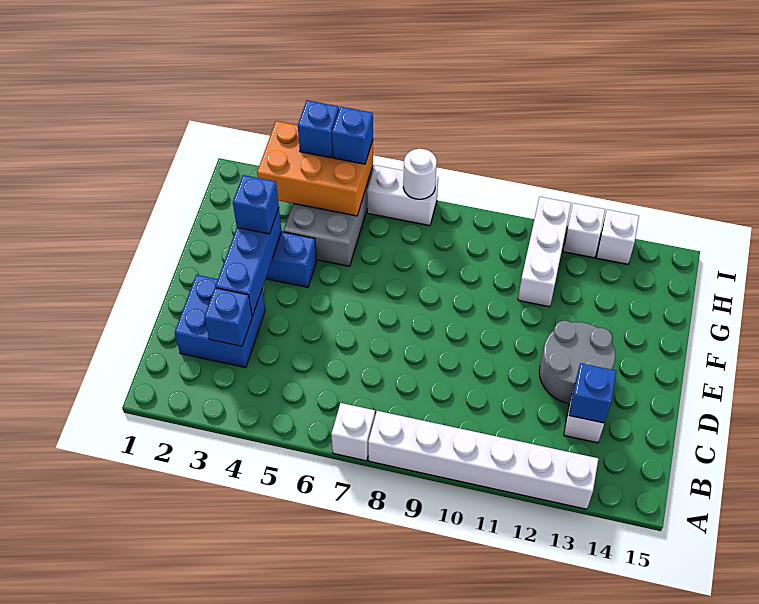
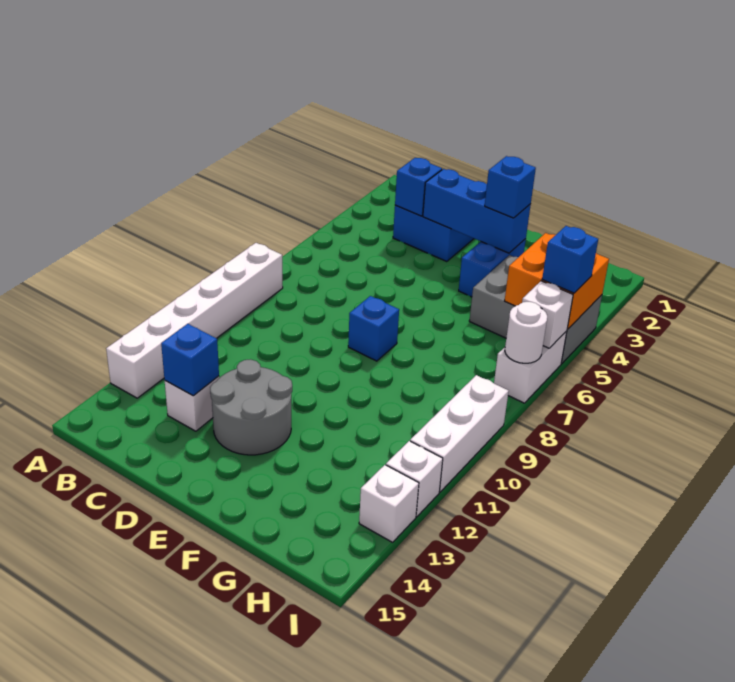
white 1x1 brick [331,403,375,461] -> white 1x1 brick moved to [522,281,573,348]
white 1x3 brick [518,197,571,307] -> white 1x3 brick turned to [410,375,509,492]
orange 2x3 brick [257,121,373,216] -> orange 2x2 brick [505,233,609,329]
blue 1x1 brick [298,100,339,158] -> blue 1x1 brick moved to [348,296,399,361]

